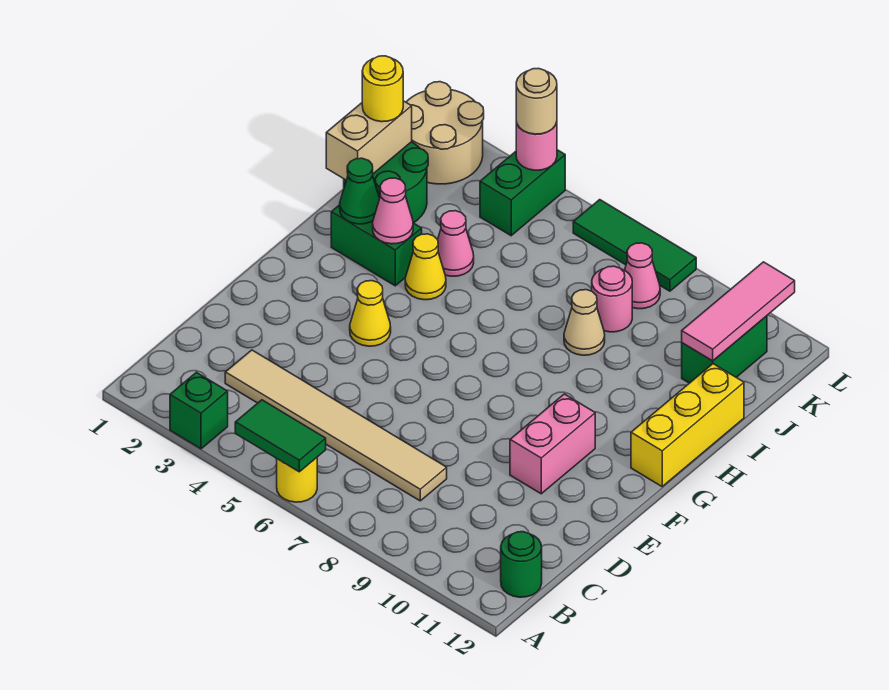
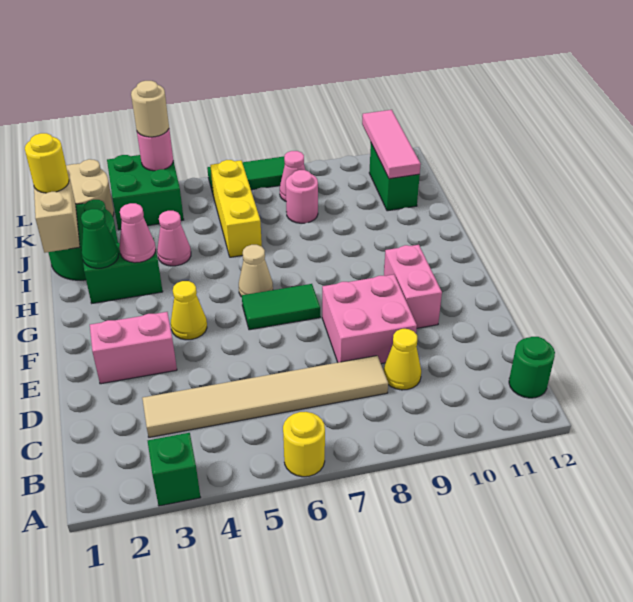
green 1x2 tile [235,400,326,472] -> green 1x2 tile moved to [242,284,320,330]
none -> pink 2x2 brick [322,274,417,364]
none -> pink 1x2 brick [90,312,177,384]
yellow 1x3 brick [631,364,744,486] -> yellow 1x3 brick moved to [210,160,262,257]
yellow 1x1 cone [405,234,446,300] -> yellow 1x1 cone moved to [384,329,421,390]
tan 1x1 cone [564,290,605,355] -> tan 1x1 cone moved to [239,245,273,297]
green 1x2 brick [480,150,565,236] -> green 2x2 brick [107,155,184,230]

